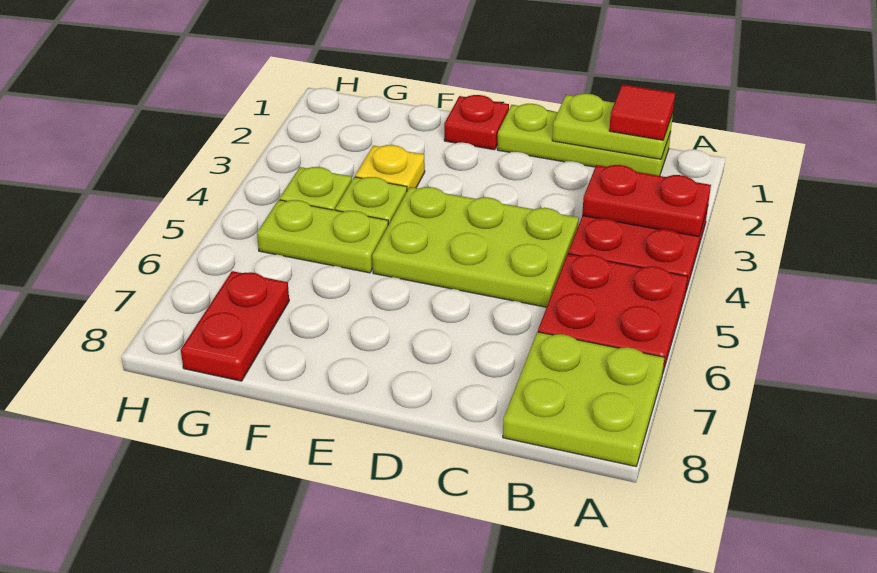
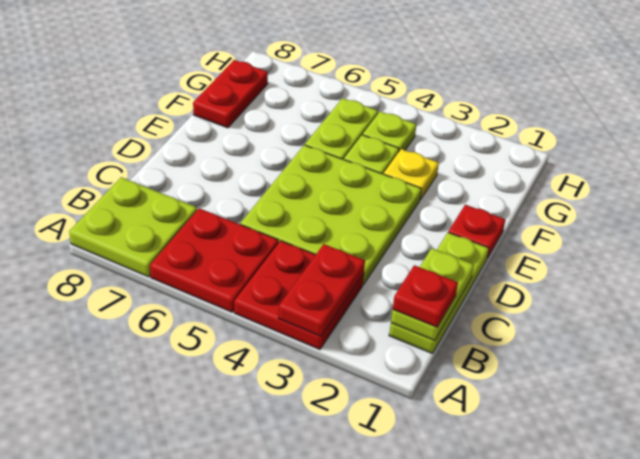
red 1x1 tile [609,84,675,140] -> red 1x1 plate [393,265,458,327]
lime 2x3 plate [372,187,579,307] -> lime 3x3 plate [240,145,421,285]
red 1x2 plate [181,271,289,381] -> red 1x2 plate turned to [193,60,268,128]

